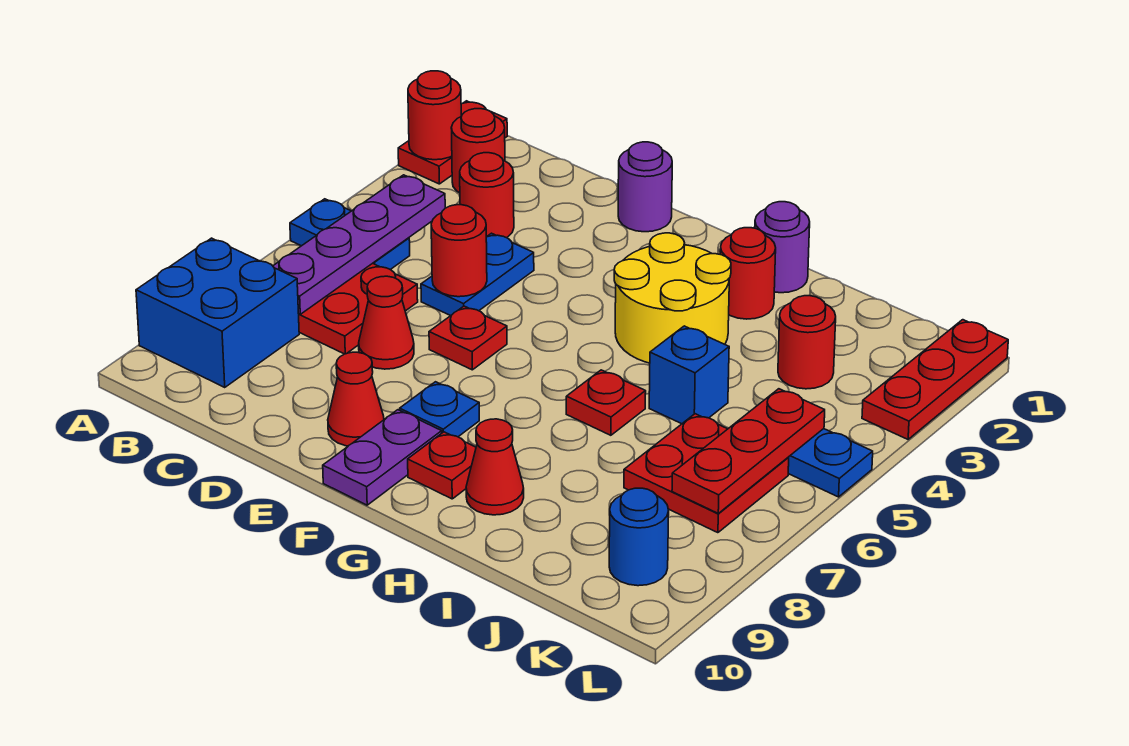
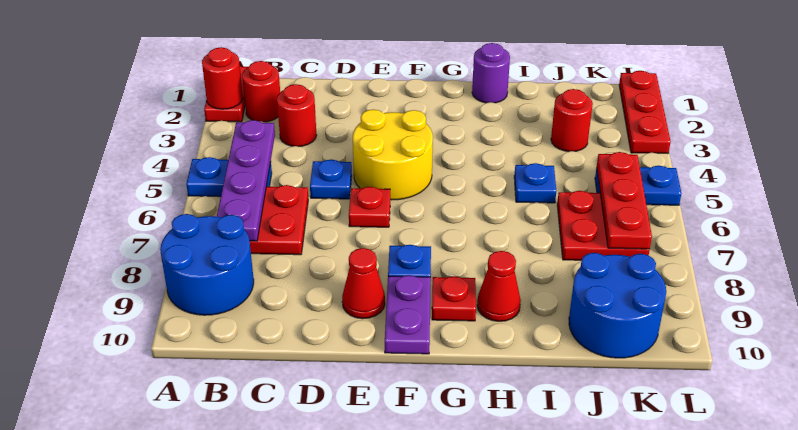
blue 2x2 brick [136,238,299,387] -> blue 2x2 round brick [160,214,254,315]
blue 1x2 plate [421,233,534,316] -> blue 1x1 plate [310,159,352,199]
red 1x1 round brick [431,205,487,297] -> none
red 1x1 cone [359,276,414,369] -> none
purple 1x1 round brick [618,142,672,232] -> none
yellow 2x2 round brick [614,233,731,363] -> yellow 2x2 round brick moved to [353,110,433,200]
red 1x1 round brick [720,228,776,319] -> none
red 1x1 plate [566,370,646,435] -> none
blue 1x1 brick [649,326,729,424] -> blue 1x1 plate [514,163,556,203]
blue 1x1 round brick [609,488,669,586] -> blue 2x2 round brick [569,253,666,358]

